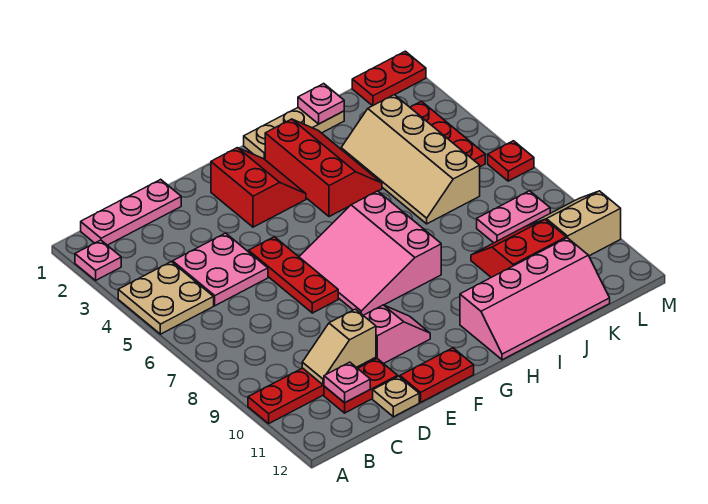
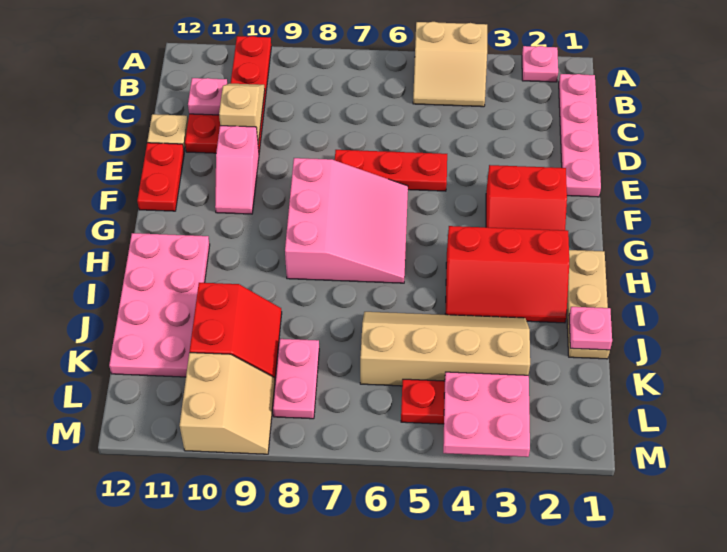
tan 2x2 plate [118,262,214,334] -> tan 2x2 slope [413,22,487,107]
pink 1x3 plate [81,179,181,245] -> pink 1x4 plate [559,74,601,197]
pink 2x2 plate [173,233,268,306] -> pink 2x2 plate moved to [443,372,530,457]
pink 3x3 slope [299,191,441,315] -> pink 3x3 slope turned to [285,158,408,283]
pink 2x4 slope [460,238,610,360] -> pink 2x4 plate [109,233,210,377]
red 1x2 plate [352,51,426,106] -> none
red 1x1 plate [488,141,534,181] -> none

